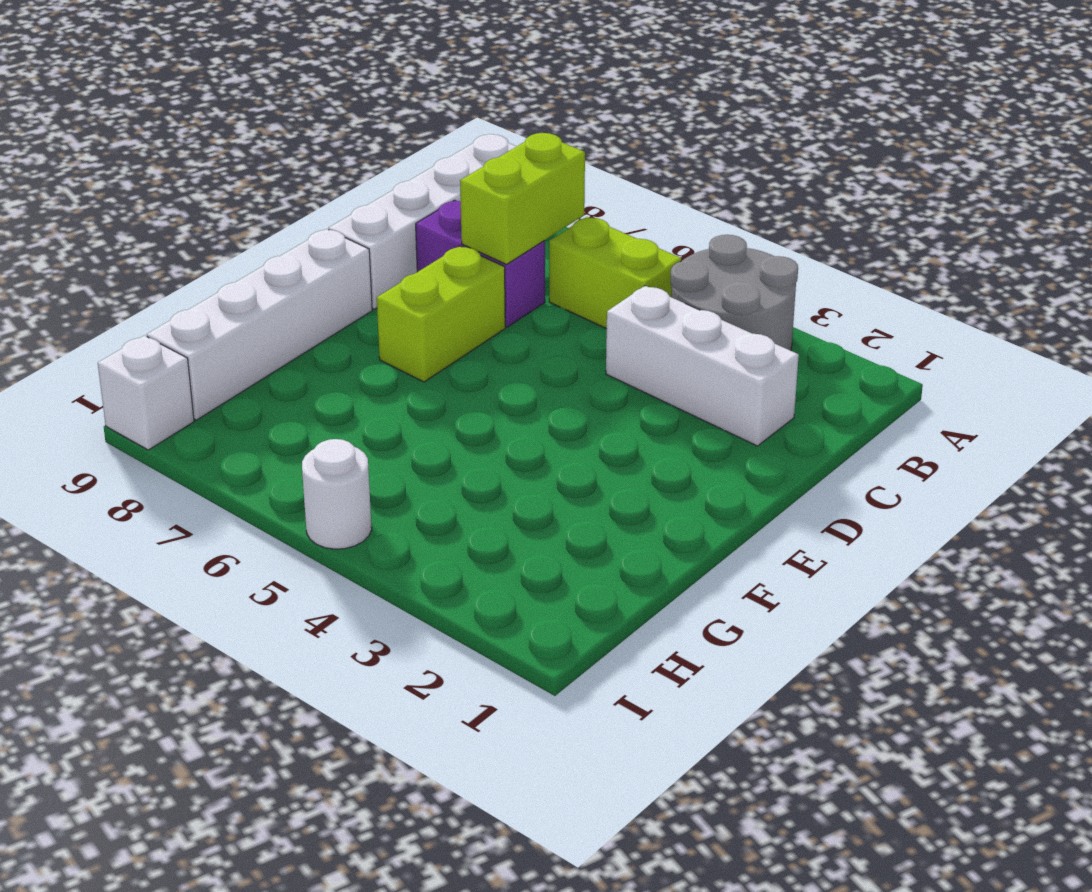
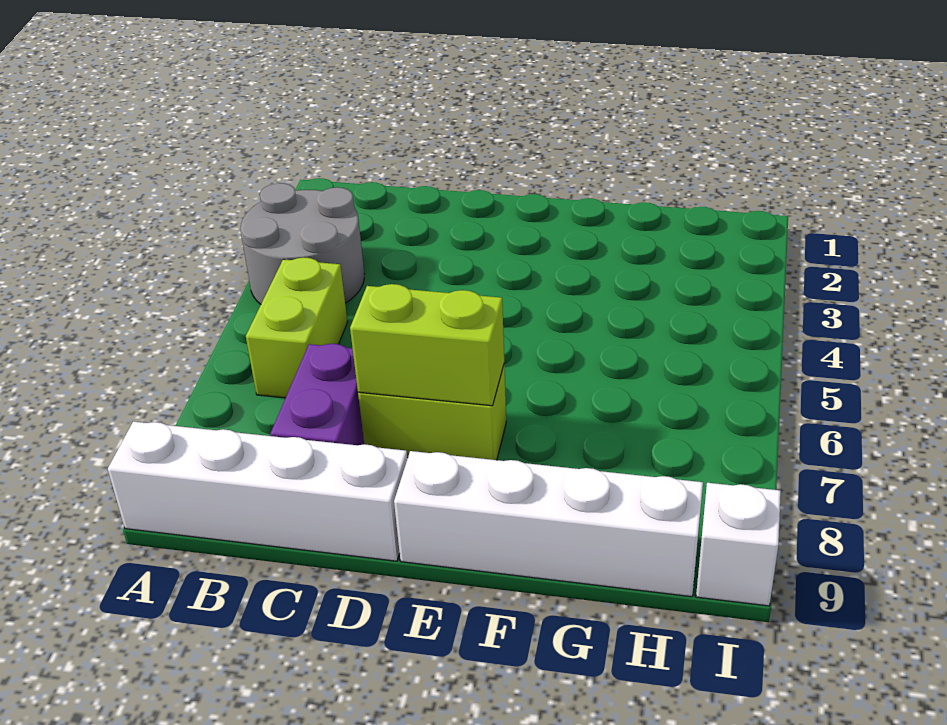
lime 1x2 brick [460,133,585,264] -> lime 1x2 brick moved to [350,284,504,406]
white 1x3 brick [606,286,799,446] -> none
white 1x1 round brick [302,439,372,549] -> none

